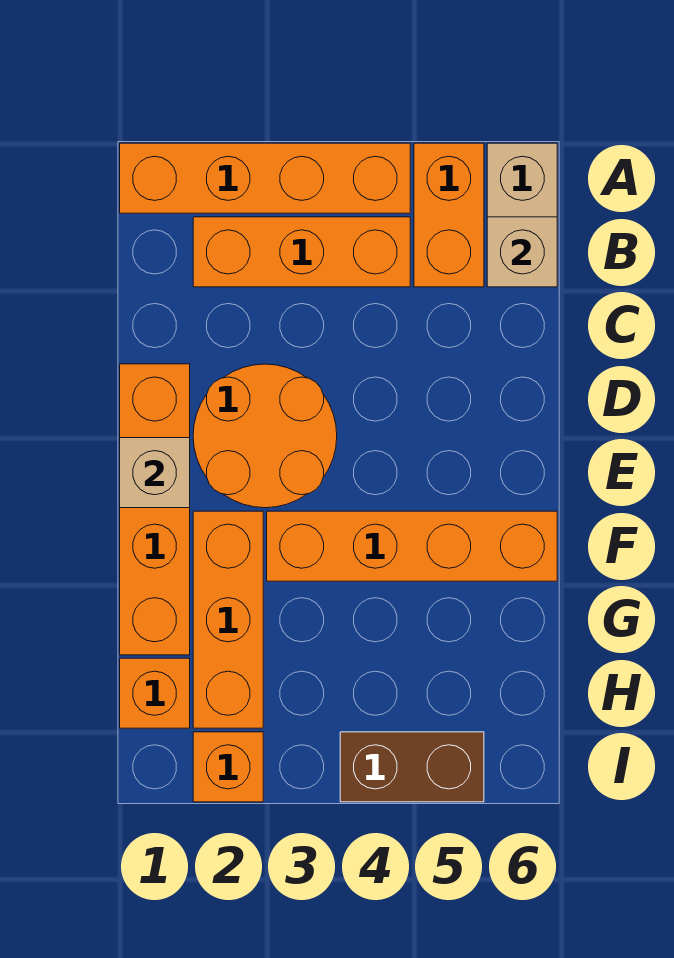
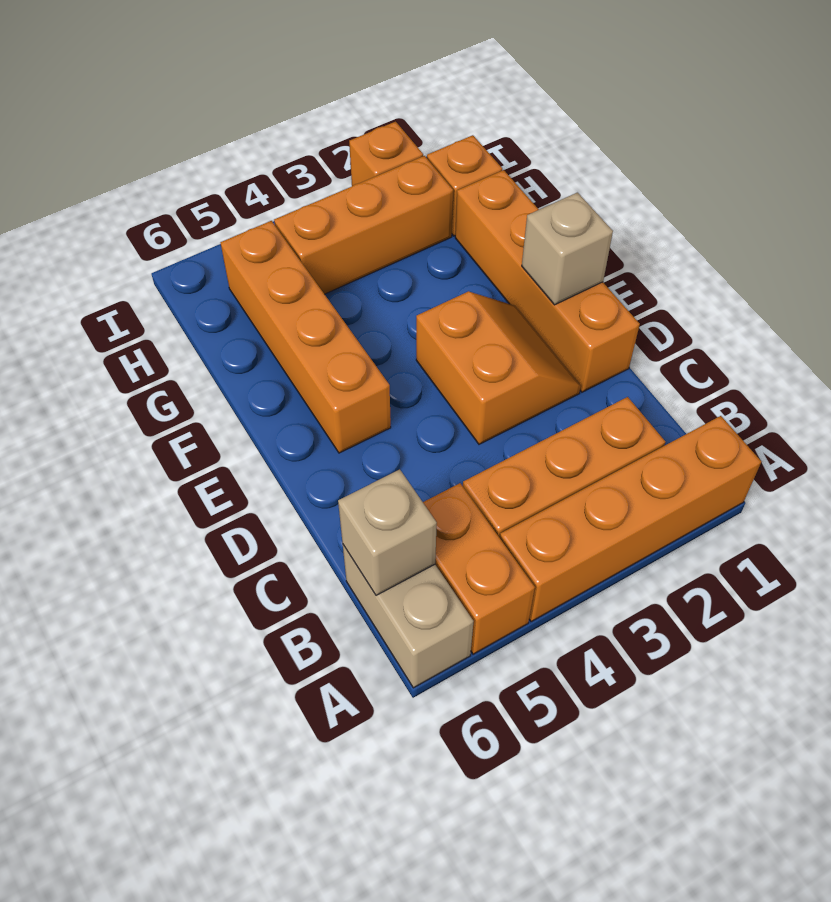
orange 2x2 round brick [193,364,337,508] -> orange 2x2 slope [416,291,581,444]
orange 1x3 brick [193,511,263,728] -> orange 1x3 brick turned to [274,156,453,294]
orange 1x4 brick [267,511,557,581] -> orange 1x4 brick turned to [220,221,391,453]
brown 1x2 brick [340,732,484,802] -> none

